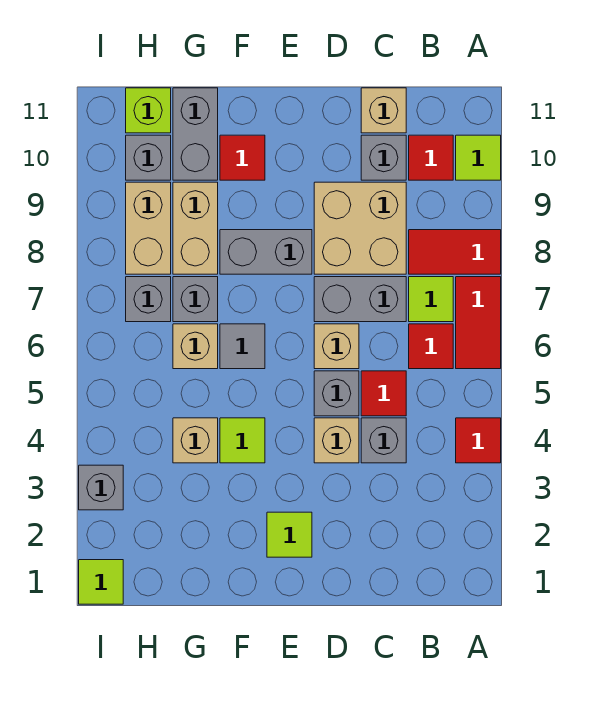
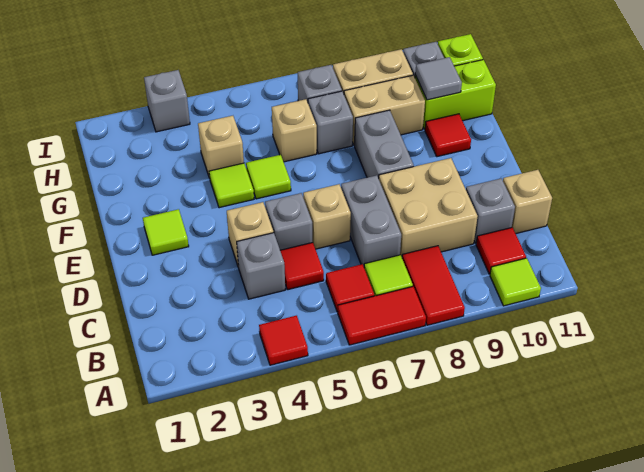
grey 1x1 tile [220,324,265,369] -> grey 1x1 tile moved to [415,57,462,100]
grey 1x2 brick [173,88,218,180] -> lime 1x2 brick [415,60,496,129]
lime 1x1 tile [79,560,123,604] -> lime 1x1 tile moved to [246,155,291,199]

